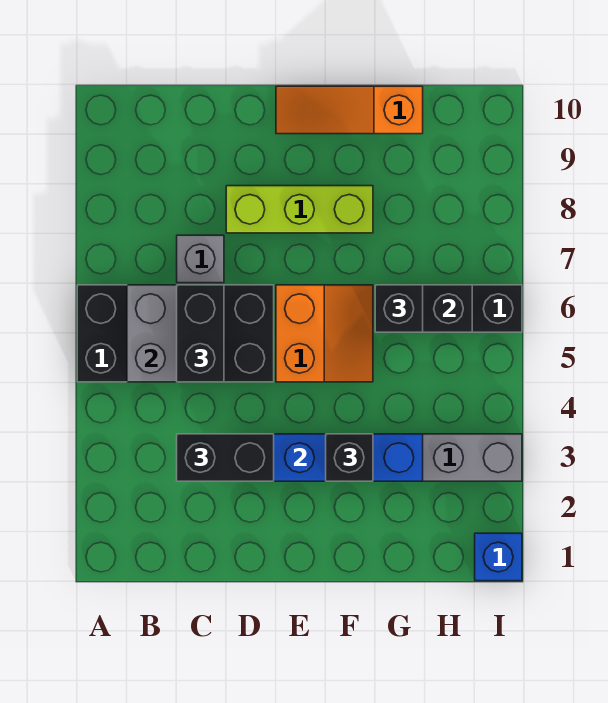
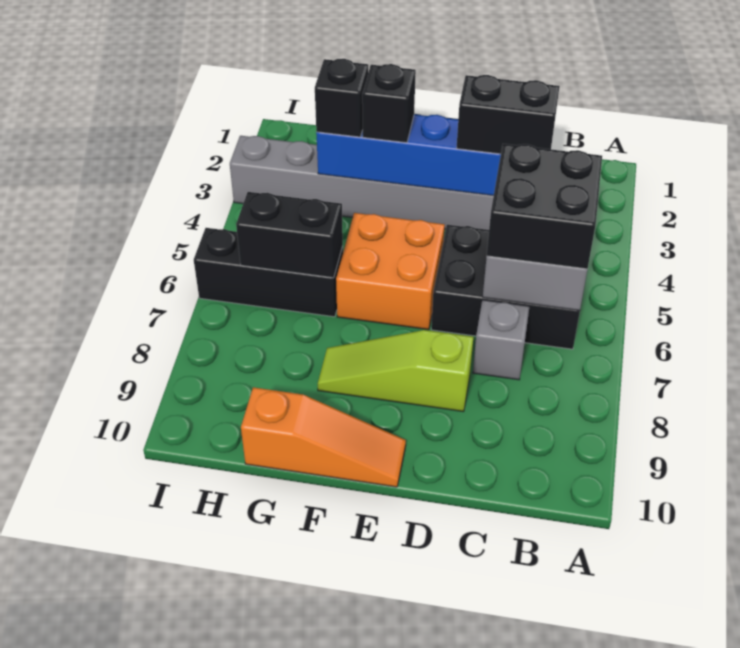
black 2x4 brick [77,285,274,382] -> black 2x3 brick [431,225,580,349]
black 1x2 brick [177,285,224,382] -> black 2x2 brick [487,144,602,269]
lime 1x3 brick [226,186,373,233] -> lime 1x3 slope [318,330,473,412]
orange 2x2 slope [276,285,373,382] -> orange 2x2 brick [336,213,445,330]
black 1x1 brick [375,285,423,332] -> black 1x1 brick moved to [315,59,368,137]
blue 1x1 brick [475,533,522,581] -> none

